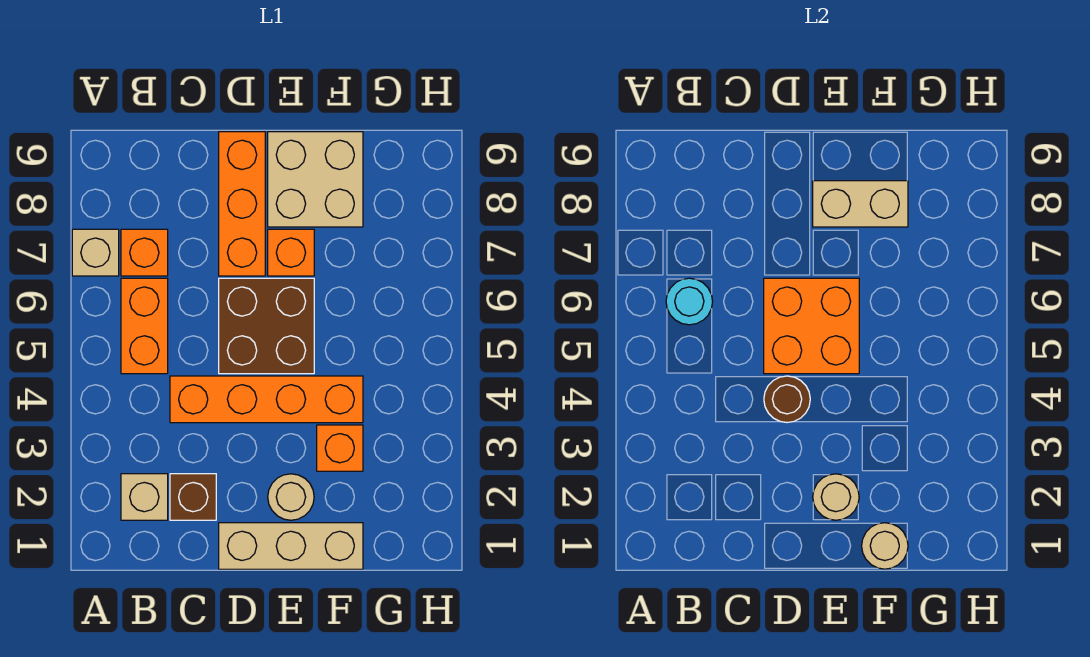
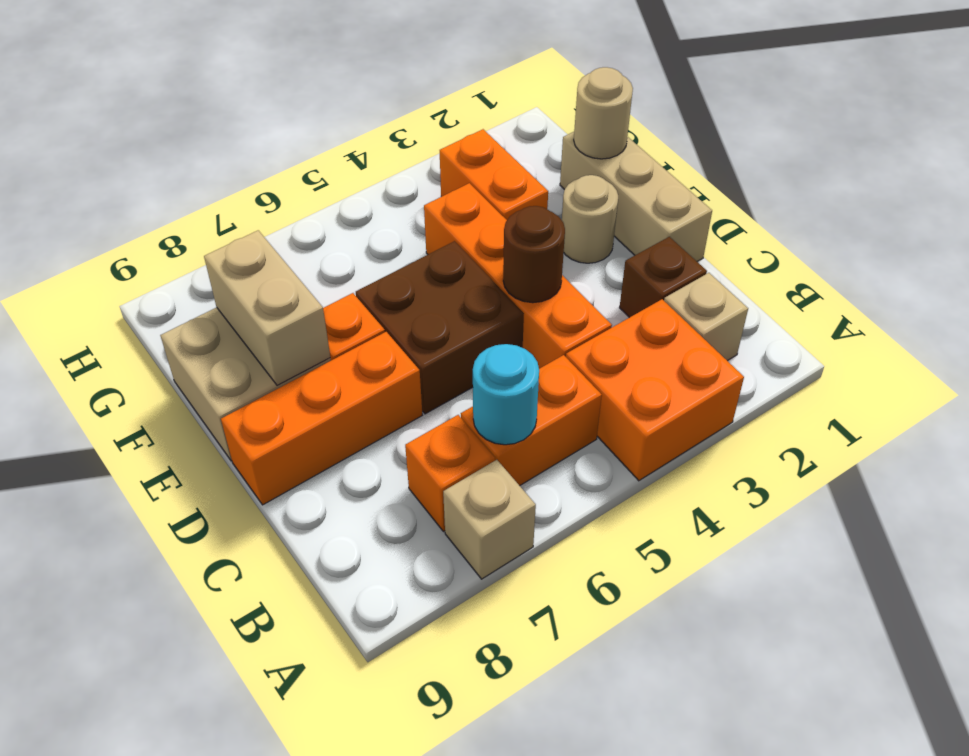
orange 2x2 brick [764,278,859,374] -> orange 2x2 brick moved to [566,299,744,481]
tan 1x1 round brick [813,474,859,520] -> none
orange 1x1 brick [317,425,363,471] -> orange 1x2 brick [440,129,548,220]

